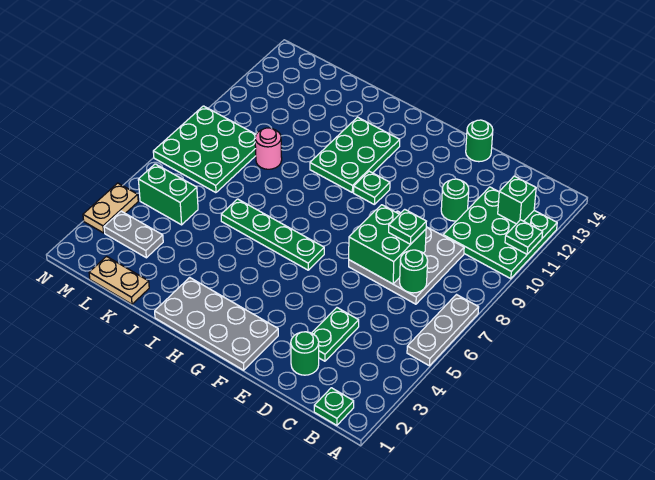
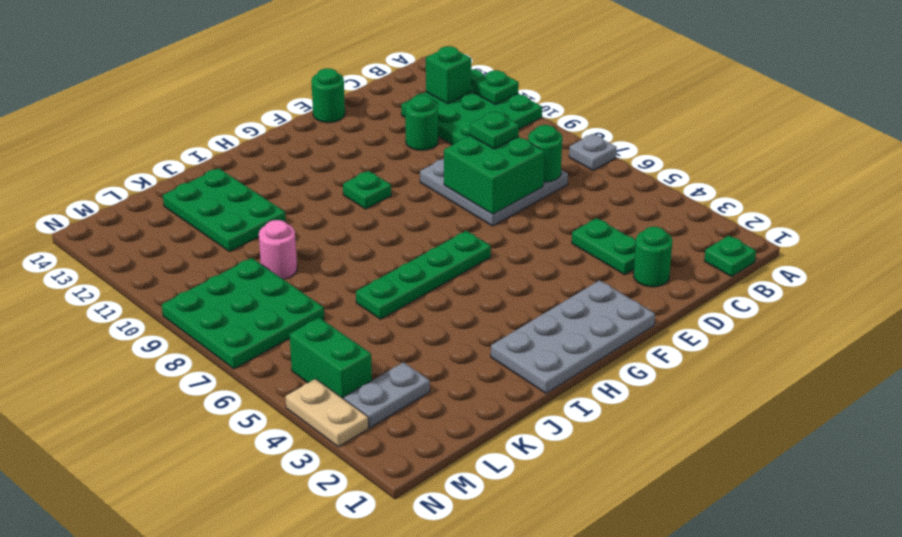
grey 1x3 plate [407,295,479,366] -> grey 1x1 plate [569,134,617,171]
green 2x3 plate [310,117,400,192] -> green 2x3 plate moved to [163,168,286,252]
tan 1x2 plate [89,257,149,304] -> none
green 1x2 brick [138,164,198,225] -> green 1x2 brick turned to [289,318,372,399]

